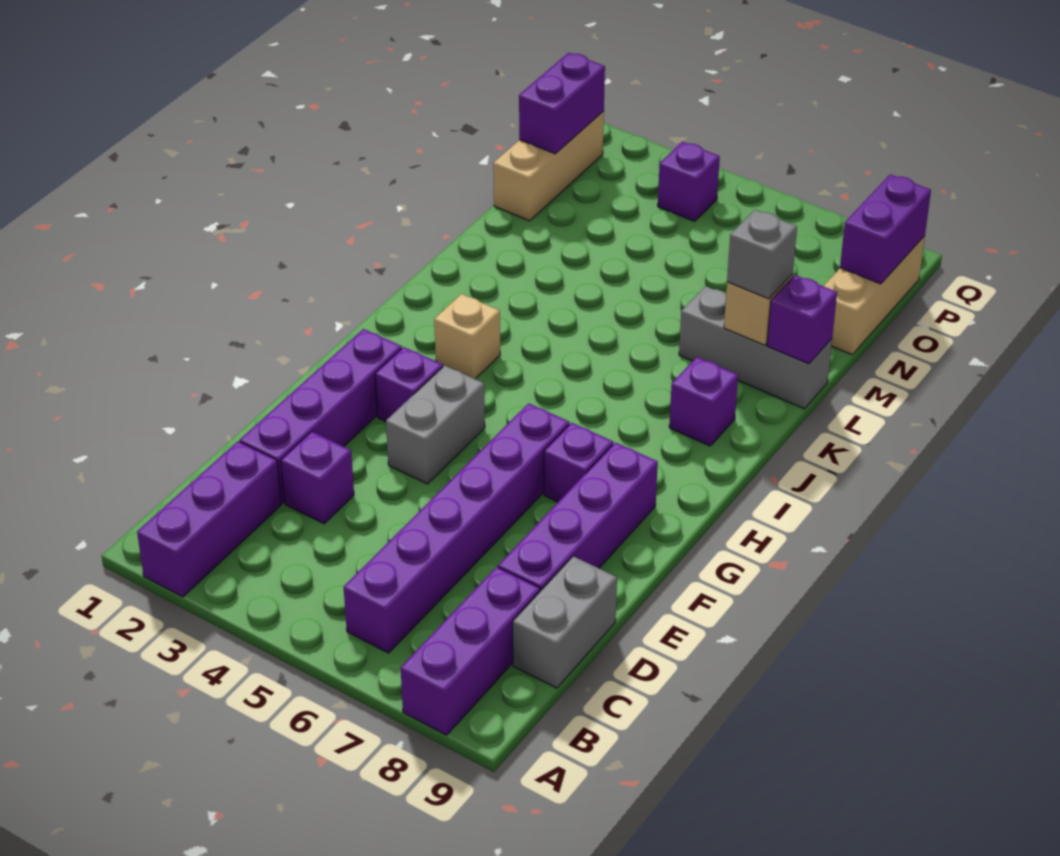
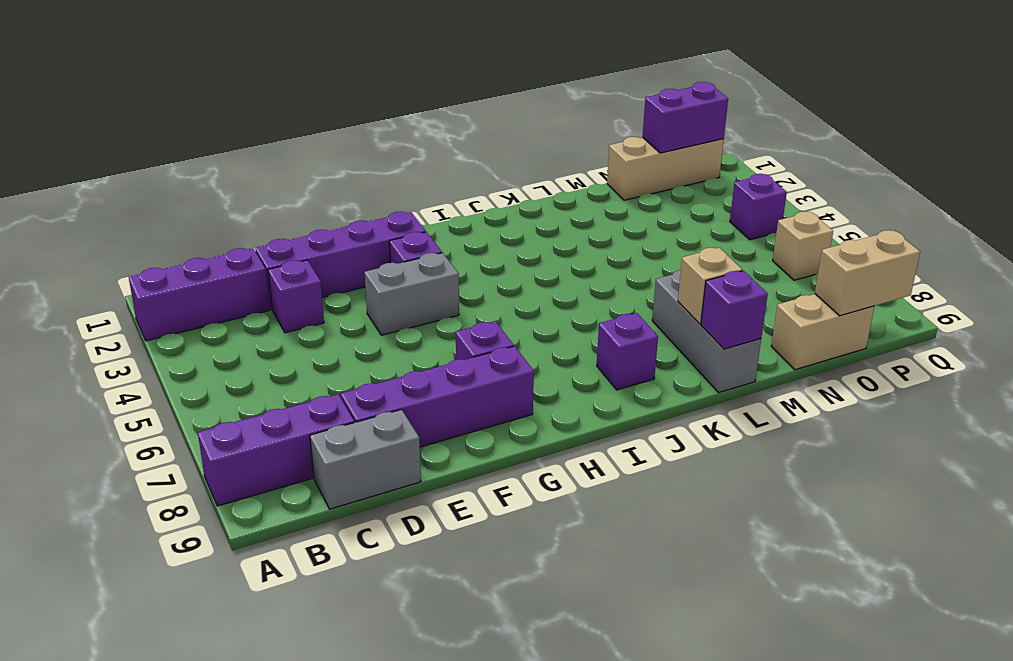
purple 1x6 brick [344,403,569,653] -> none
tan 1x1 brick [434,294,500,379] -> tan 1x1 brick moved to [773,212,833,280]
grey 1x1 brick [727,210,797,299] -> none
tan 1x3 brick [824,236,925,355] -> tan 1x2 brick [771,294,874,370]
purple 1x2 brick [840,174,931,284] -> tan 1x2 brick [815,230,920,316]

